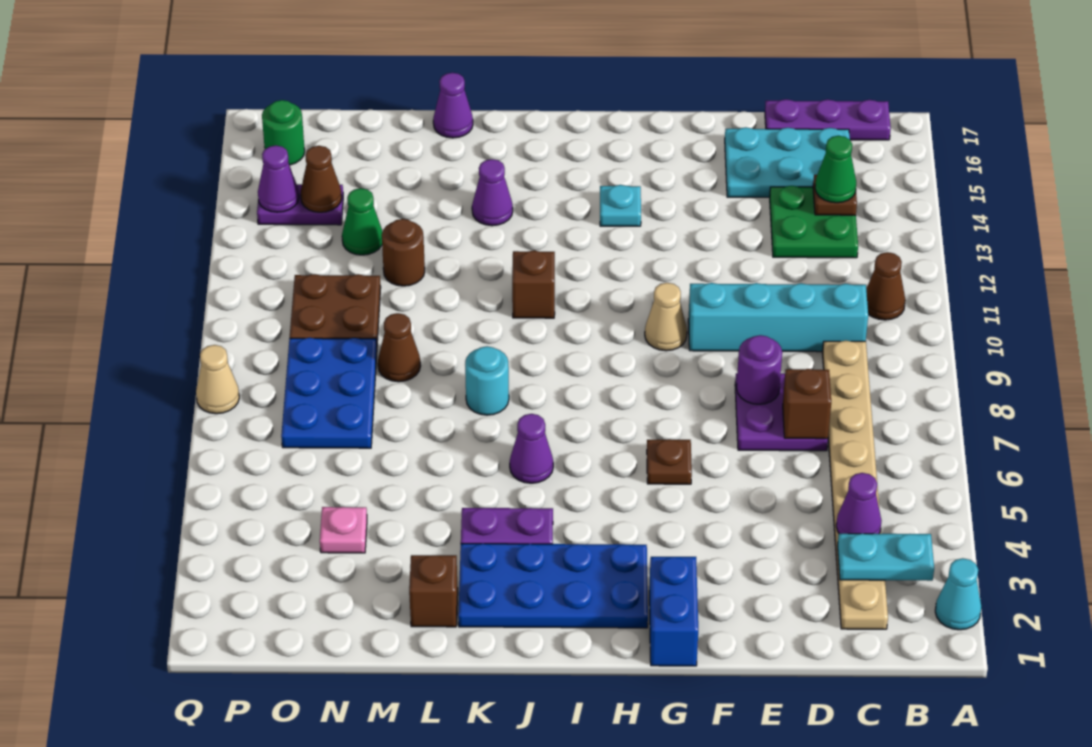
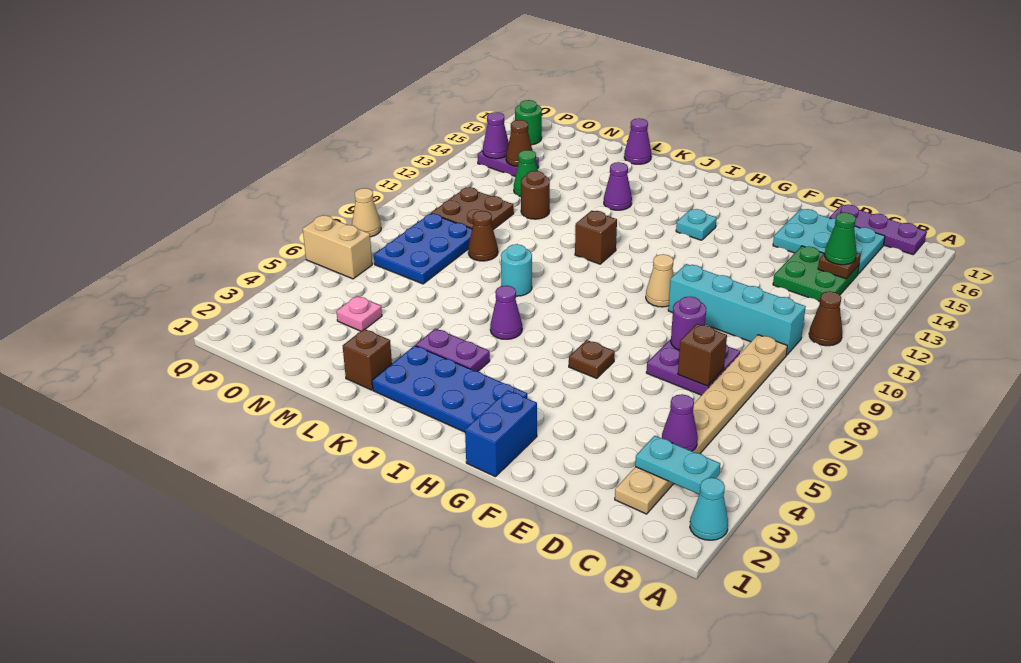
none -> tan 1x2 brick [303,215,372,279]

